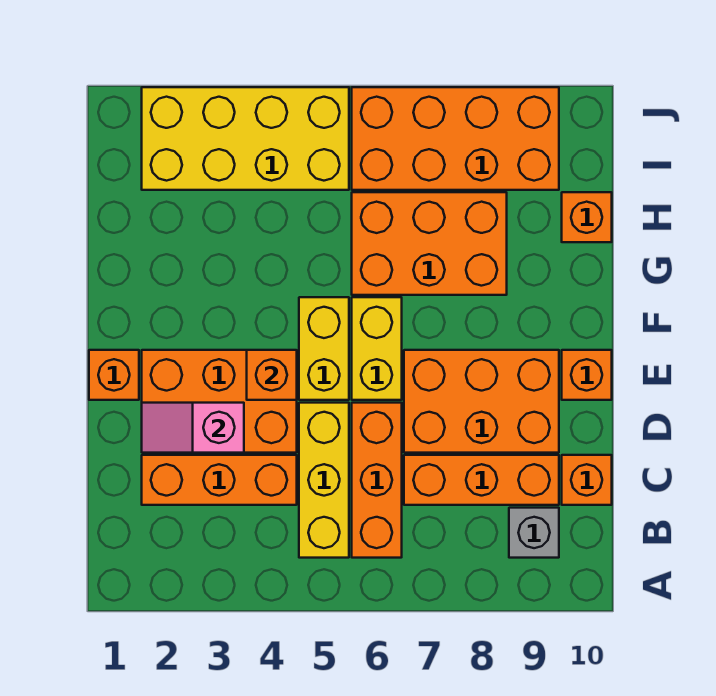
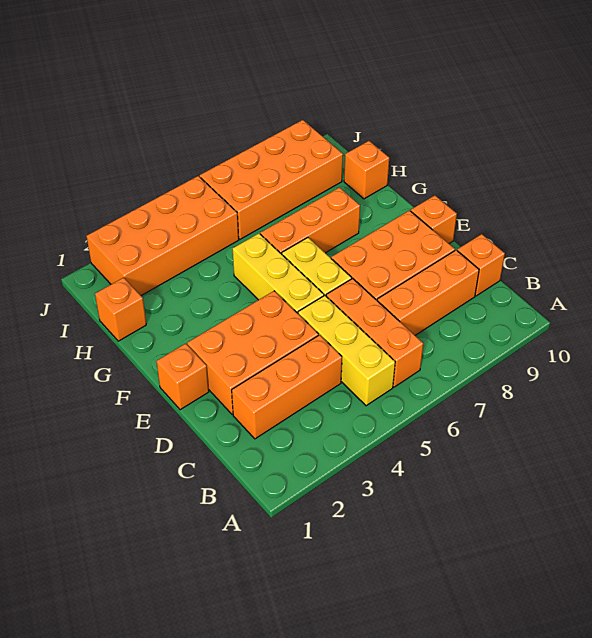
grey 1x1 brick [509,508,559,558] -> none
pink 1x2 slope [142,403,244,453] -> none
orange 1x1 brick [247,350,297,400] -> orange 1x1 brick moved to [95,278,146,341]
yellow 1x2 brick [299,297,349,400] -> yellow 1x3 brick [233,233,324,313]
orange 2x3 brick [352,192,507,295] -> orange 1x3 brick [260,188,360,254]
yellow 2x4 brick [142,87,349,190] -> orange 2x4 brick [86,176,239,296]

